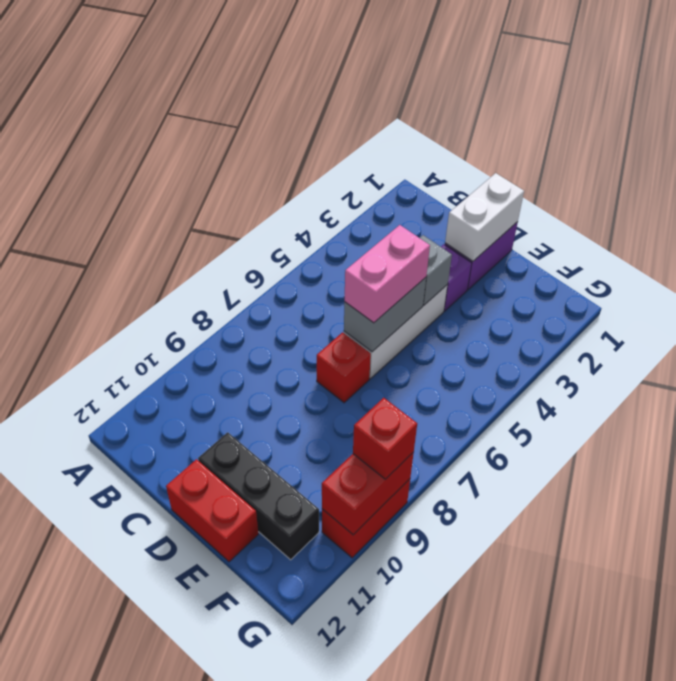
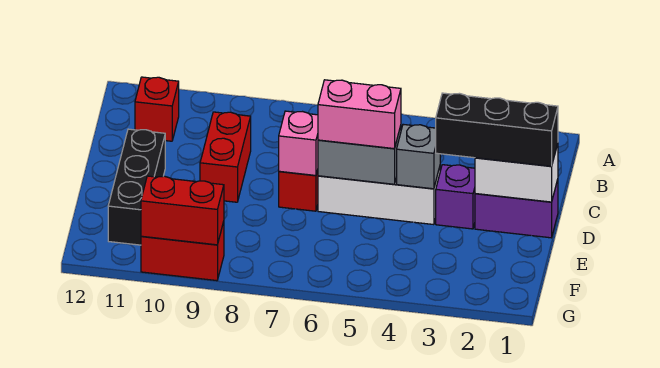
none -> black 1x3 brick [436,93,558,166]
none -> pink 1x1 brick [279,111,318,176]
red 1x2 brick [166,459,258,562] -> red 1x2 brick moved to [200,112,251,202]
red 1x1 brick [353,398,417,479] -> red 1x1 brick moved to [135,77,179,141]

